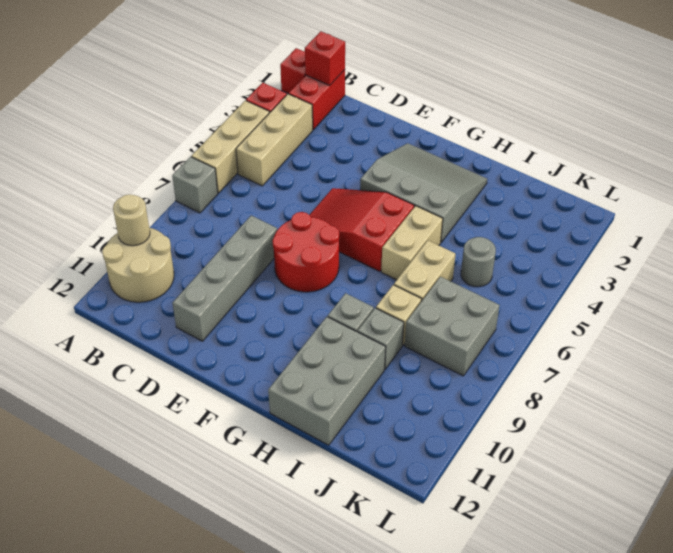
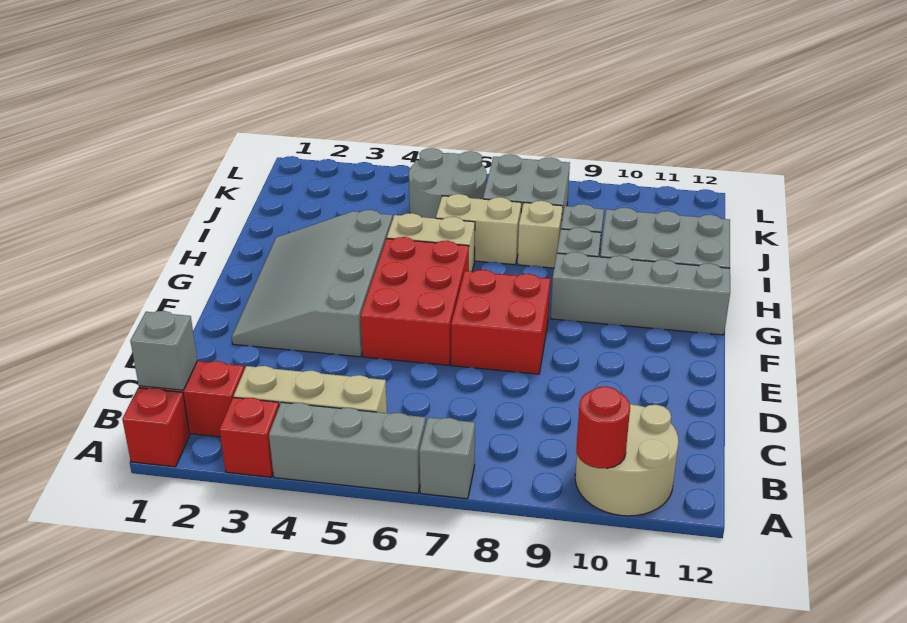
tan 1x3 brick [191,101,269,193] -> grey 1x3 brick [269,402,425,493]
tan 1x1 round brick [113,194,150,246] -> red 1x1 round brick [576,386,630,468]
red 1x1 brick [305,31,345,85] -> grey 1x1 brick [130,311,197,390]
grey 1x4 brick [172,216,277,341] -> grey 1x4 brick moved to [551,252,730,335]
red 2x3 slope [310,188,414,272] -> red 2x3 brick [361,237,469,365]
red 2x2 round brick [272,212,339,292] -> red 2x2 brick [451,270,550,374]
grey 3x3 slope [360,143,487,242] -> grey 3x4 slope [232,210,393,357]
grey 1x1 round brick [461,237,496,287] -> grey 2x2 round brick [409,148,487,218]

